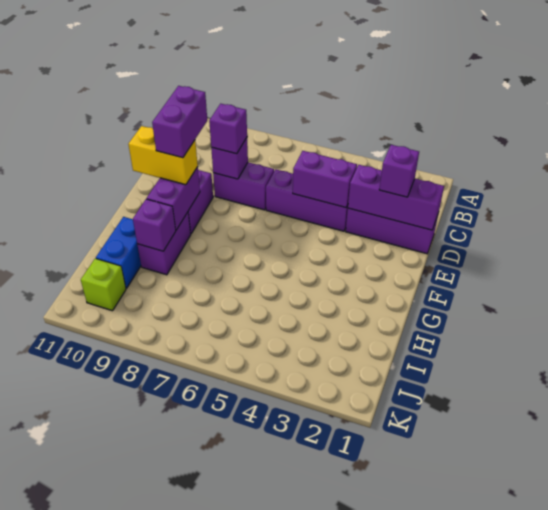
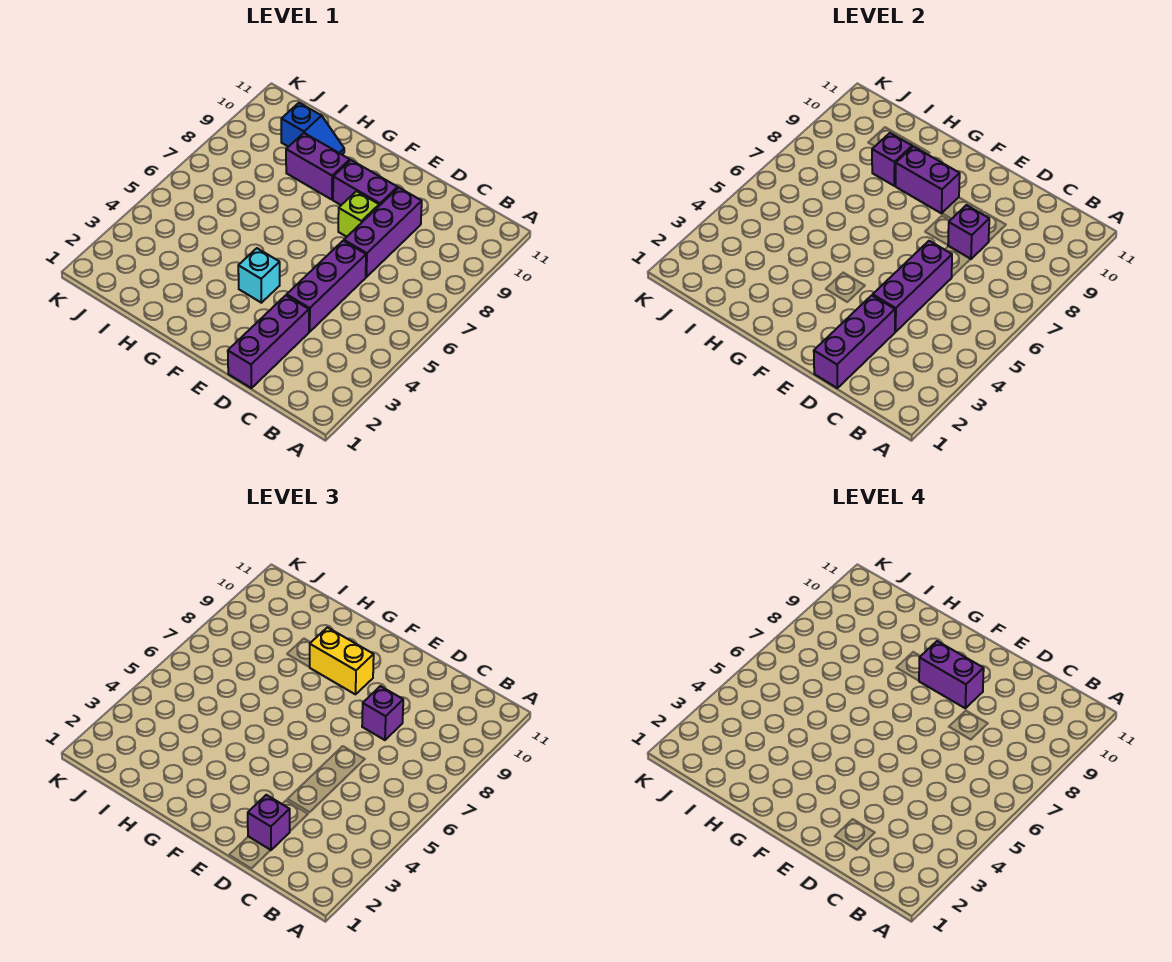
purple 1x2 brick [293,151,357,207] -> purple 1x3 brick [873,241,952,332]
purple 1x2 brick [213,162,274,210] -> purple 1x3 brick [344,188,422,277]
none -> cyan 1x1 brick [238,248,280,303]
yellow 1x2 brick [128,126,198,185] -> yellow 1x2 brick turned to [309,627,374,694]
blue 1x2 brick [96,217,141,288] -> blue 1x2 slope [281,103,344,154]
lime 1x1 brick [81,259,126,311] -> lime 1x1 brick moved to [338,191,379,237]

